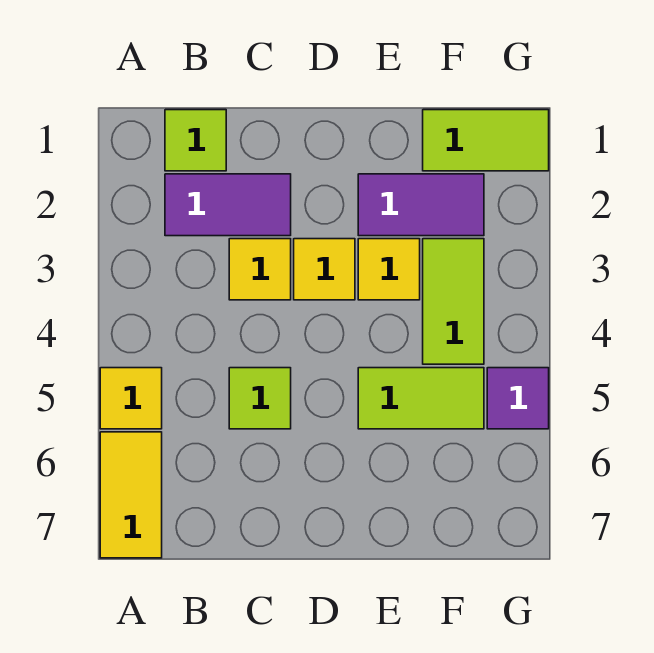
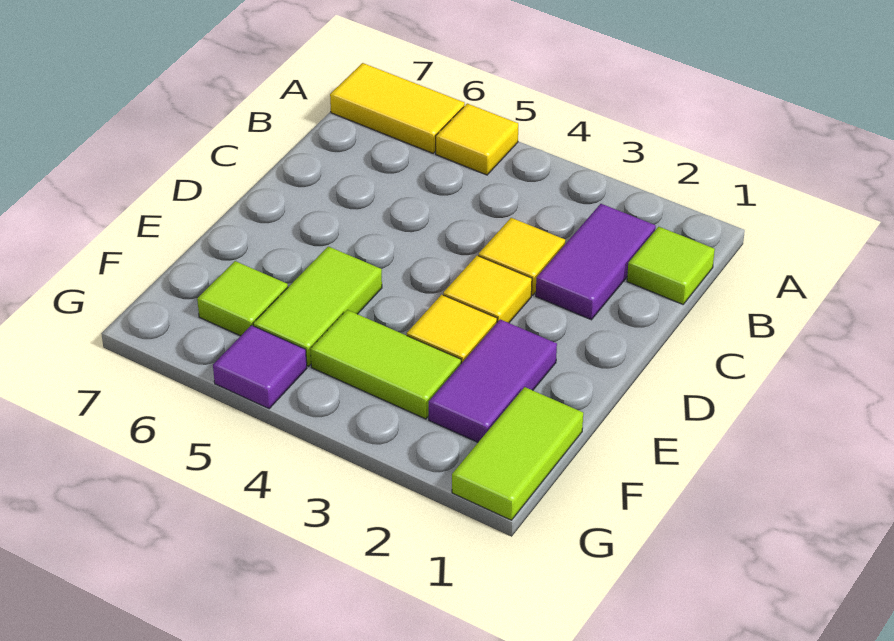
lime 1x1 tile [229,368,291,429] -> lime 1x1 tile moved to [197,261,288,336]

